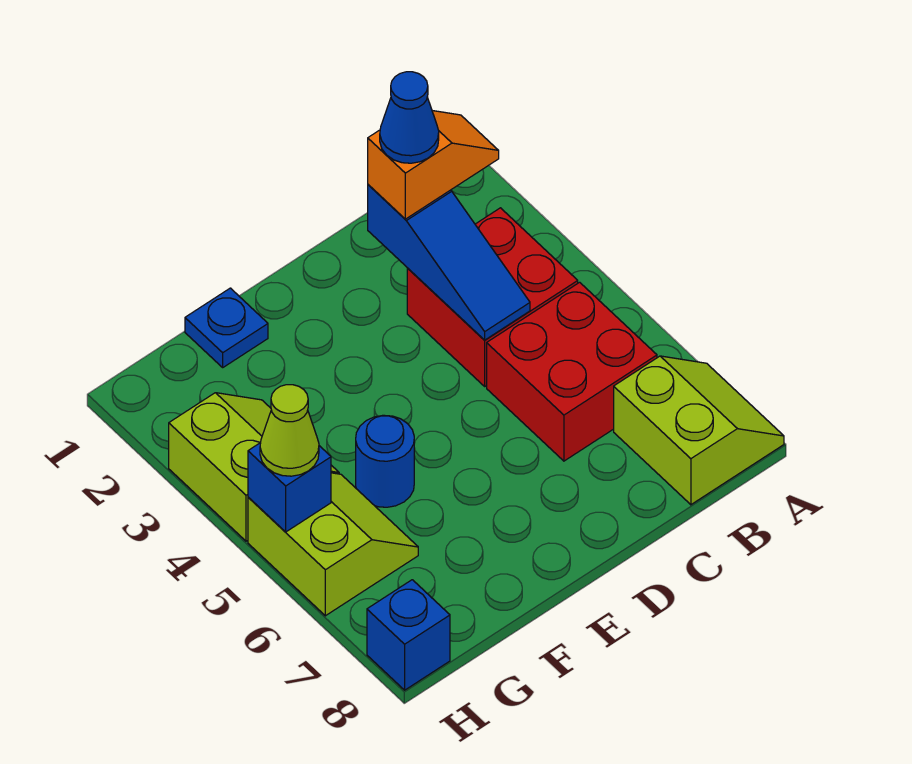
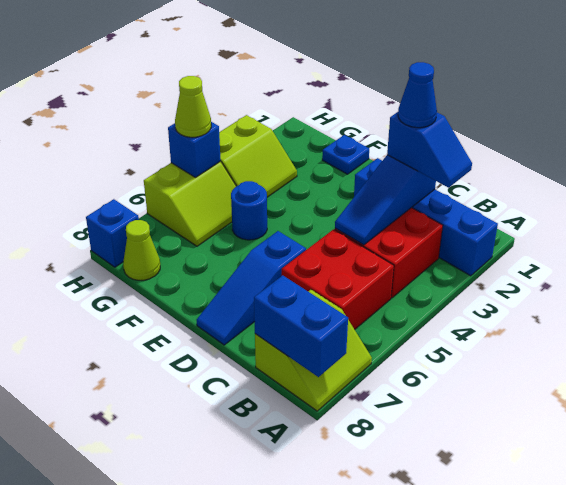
none -> blue 1x4 brick [354,158,498,276]
none -> blue 1x2 brick [254,275,348,377]
orange 1x2 slope [368,111,499,219] -> blue 1x2 slope [387,112,472,188]
none -> blue 1x3 slope [197,231,306,345]
none -> lime 1x1 cone [123,220,160,280]

